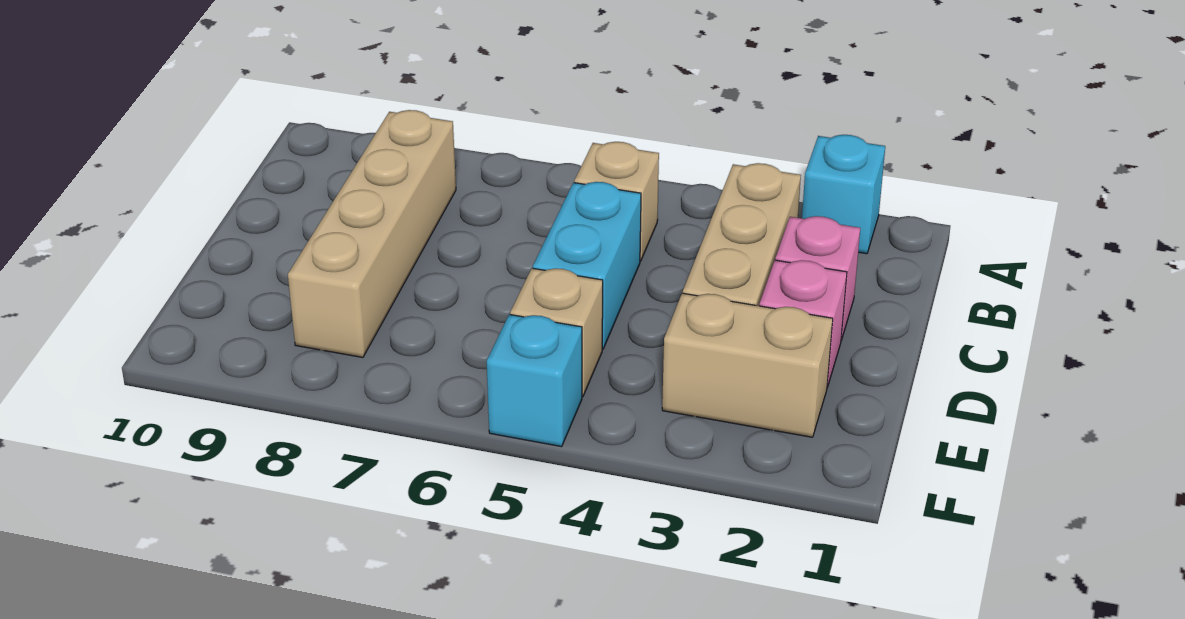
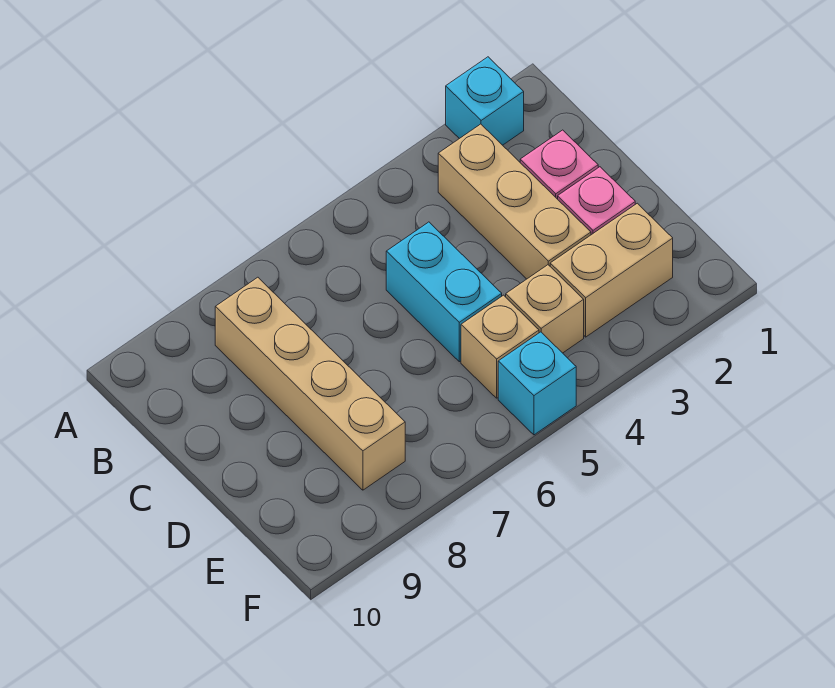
tan 1x1 brick [574,142,659,261] -> tan 1x1 brick moved to [506,265,584,353]

